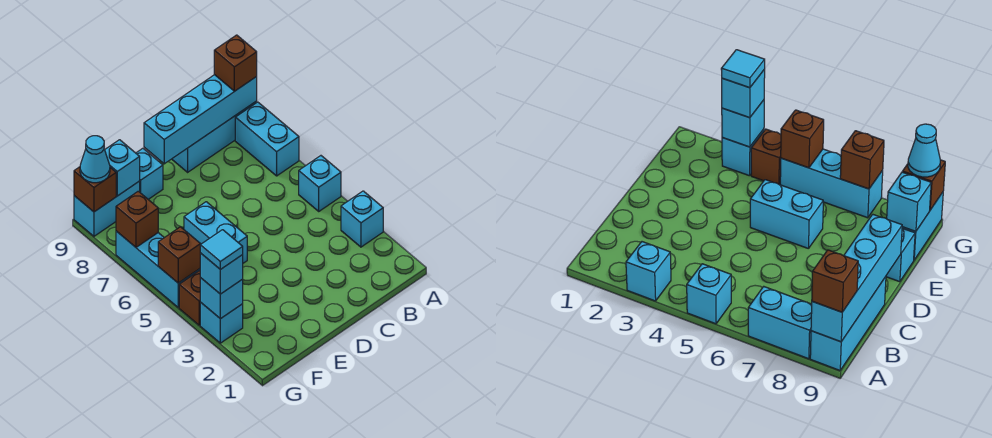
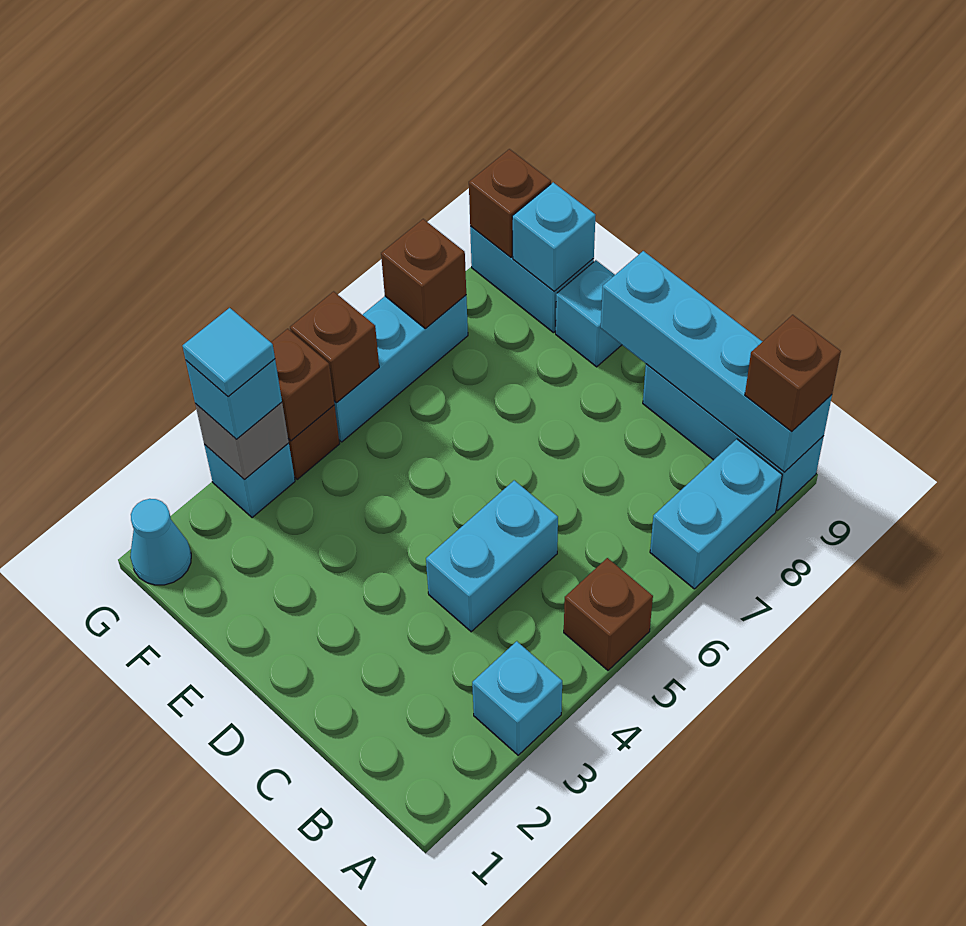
cyan 1x1 brick [299,156,341,211] -> brown 1x1 brick [564,558,653,670]
cyan 1x2 brick [184,202,247,263] -> cyan 1x2 brick moved to [426,480,558,632]
cyan 1x1 brick [200,278,243,319] -> grey 1x1 brick [195,402,289,479]
none -> brown 1x1 brick [271,329,334,441]
cyan 1x1 cone [80,136,110,183] -> cyan 1x1 cone moved to [130,499,191,585]

